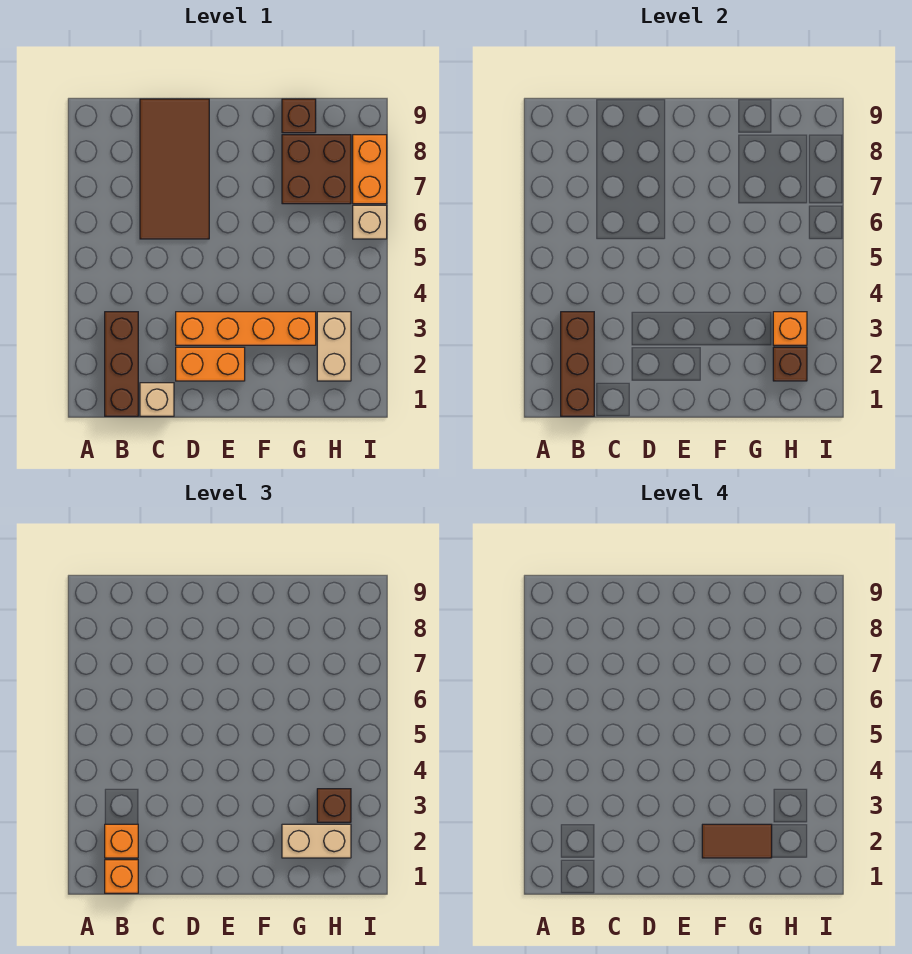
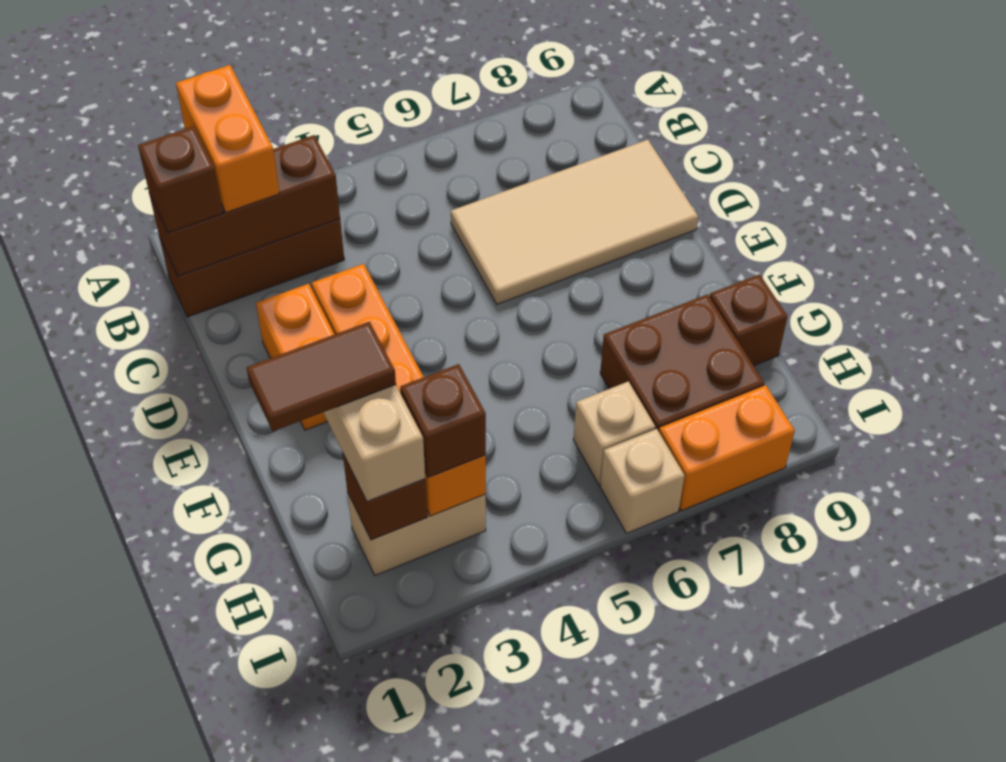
orange 1x1 brick [105,860,138,893] -> brown 1x1 brick [138,126,223,233]
orange 1x1 brick [105,824,138,858] -> orange 1x2 brick [176,65,280,213]
tan 1x1 brick [140,383,174,416] -> tan 1x1 brick moved to [573,381,655,485]
brown 2x4 tile [140,99,209,239] -> tan 2x4 tile [451,140,698,304]
brown 1x2 tile [702,824,772,858] -> brown 1x2 tile turned to [247,322,396,431]

